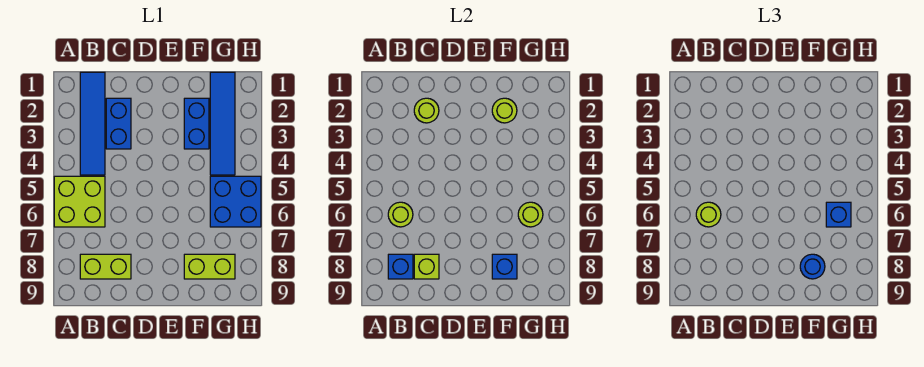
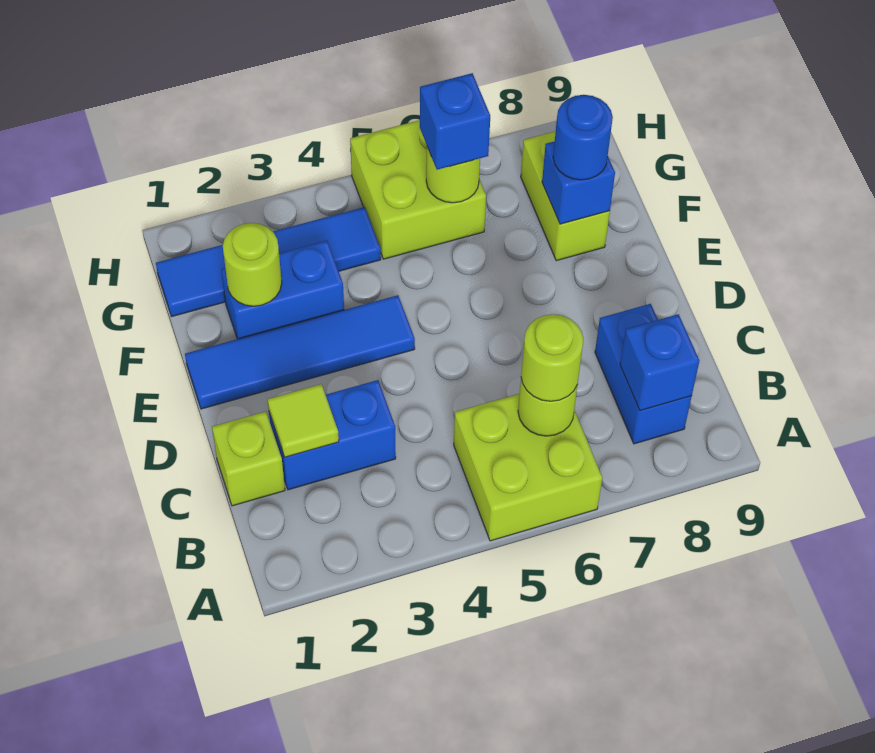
blue 1x4 tile [80,72,105,175] -> blue 1x4 tile moved to [185,295,415,409]
lime 1x2 brick [80,254,131,279] -> blue 1x2 brick [595,304,692,444]
lime 1x1 round brick [414,98,439,123] -> lime 1x1 tile [268,384,339,457]
lime 1x1 brick [414,254,439,279] -> lime 1x1 brick moved to [212,411,285,506]
blue 2x2 brick [210,176,261,227] -> lime 2x2 brick [350,120,486,259]

